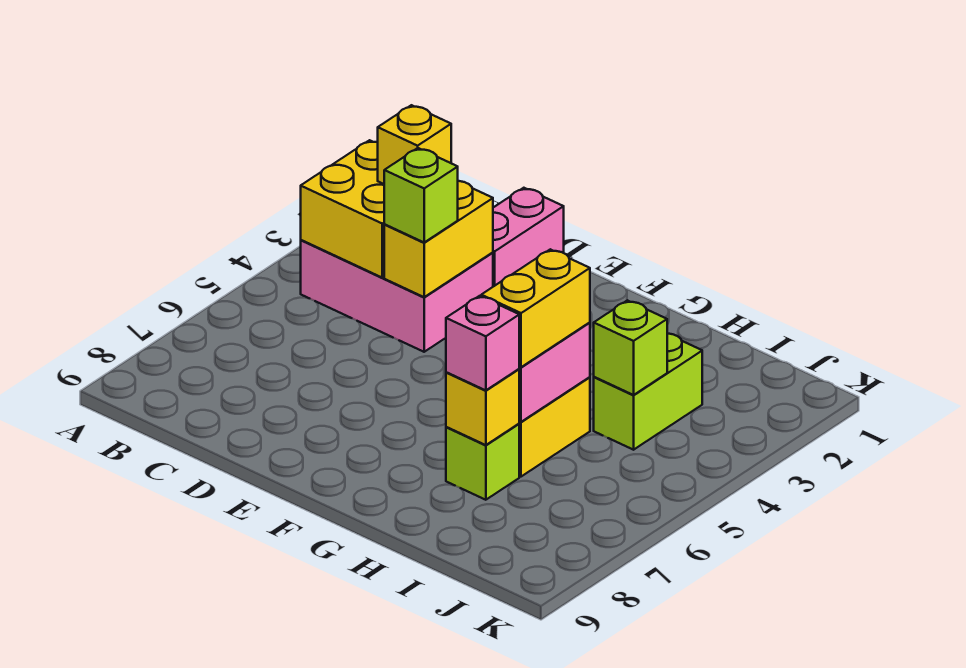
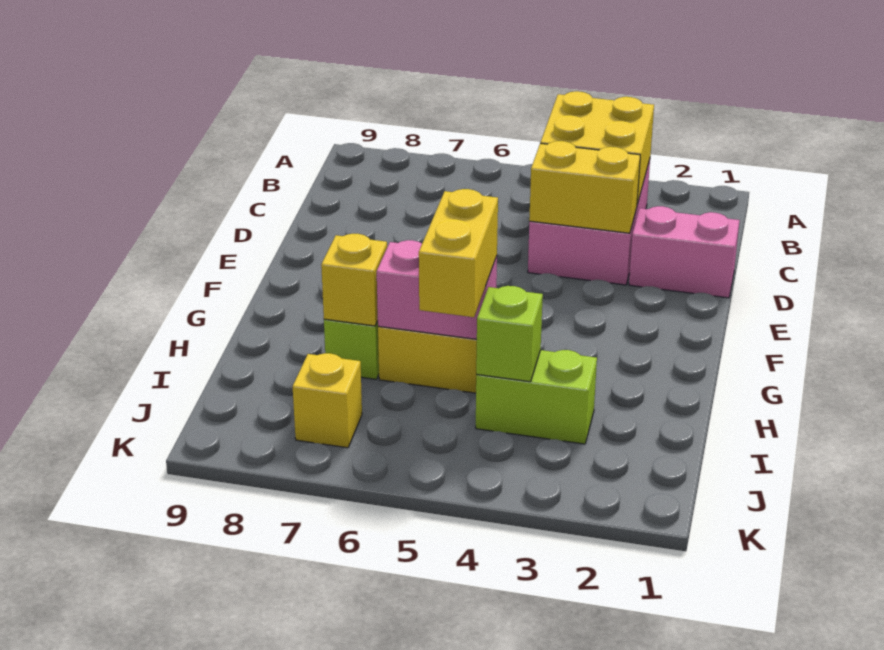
yellow 1x1 brick [378,105,451,184] -> yellow 1x1 brick moved to [293,353,362,448]
lime 1x1 brick [384,148,458,242] -> none
yellow 1x2 brick [481,249,590,367] -> yellow 1x2 brick turned to [419,189,498,317]
pink 1x1 brick [446,296,519,390] -> none

